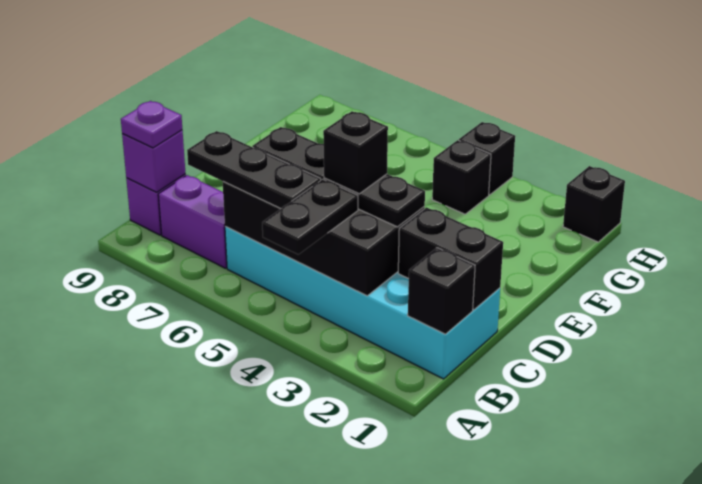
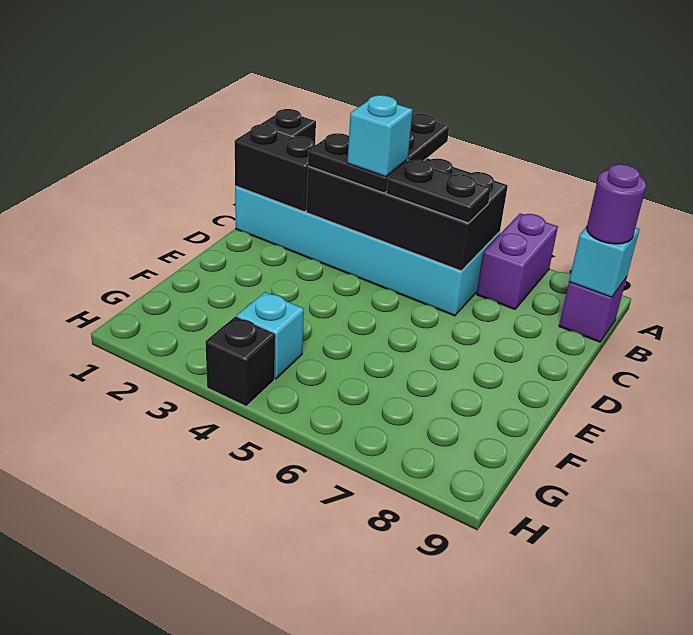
black 1x3 plate [187,131,321,209] -> none
purple 1x2 brick [158,175,227,268] -> purple 1x2 brick turned to [477,214,558,309]
purple 1x1 brick [122,130,186,192] -> cyan 1x1 brick [569,226,639,297]
purple 1x1 plate [121,101,182,148] -> purple 1x1 round brick [587,164,647,244]
black 1x1 brick [323,111,388,194] -> cyan 1x1 brick [347,95,413,177]
black 1x1 brick [432,140,491,214] -> cyan 1x1 brick [237,292,304,379]
black 1x1 brick [563,166,625,242] -> none

